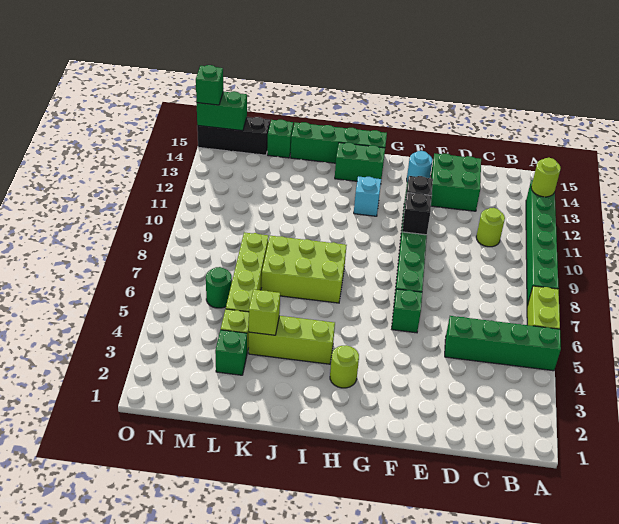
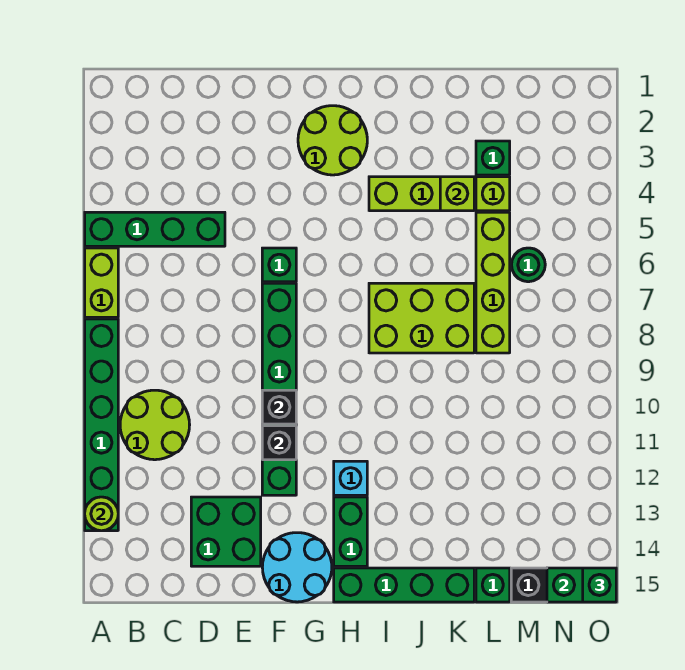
lime 1x1 round brick [476,208,505,247] -> lime 2x2 round brick [120,390,190,460]
cyan 1x1 round brick [407,151,433,182] -> cyan 2x2 round brick [262,533,332,602]
lime 1x1 round brick [330,345,359,388] -> lime 2x2 round brick [298,106,367,175]
green 1x2 brick [335,143,385,181] -> green 1x2 brick turned to [334,497,367,566]

